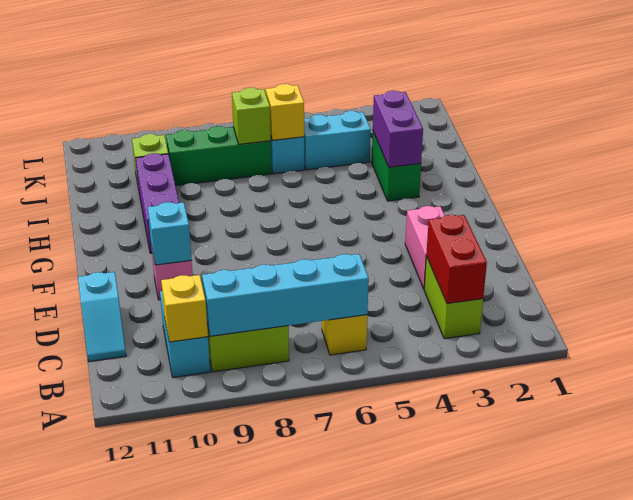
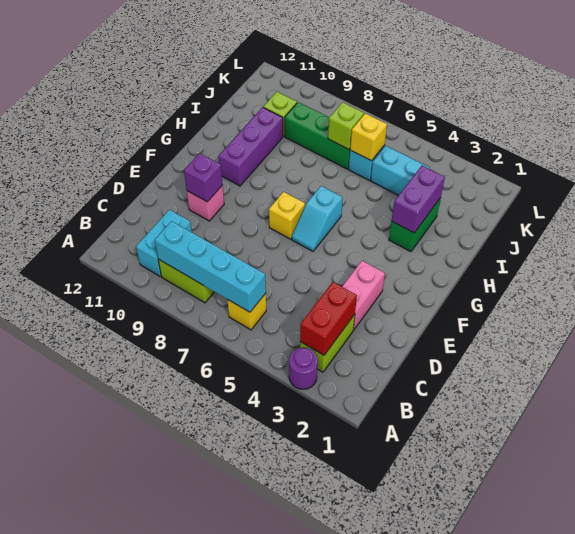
none -> purple 1x1 round brick [289,348,318,389]
yellow 1x1 brick [161,275,208,342] -> yellow 1x1 brick moved to [269,192,305,239]
cyan 1x2 slope [78,272,126,362] -> cyan 1x2 slope moved to [292,186,343,251]
cyan 1x1 brick [148,202,191,265] -> purple 1x1 brick [184,153,223,202]

